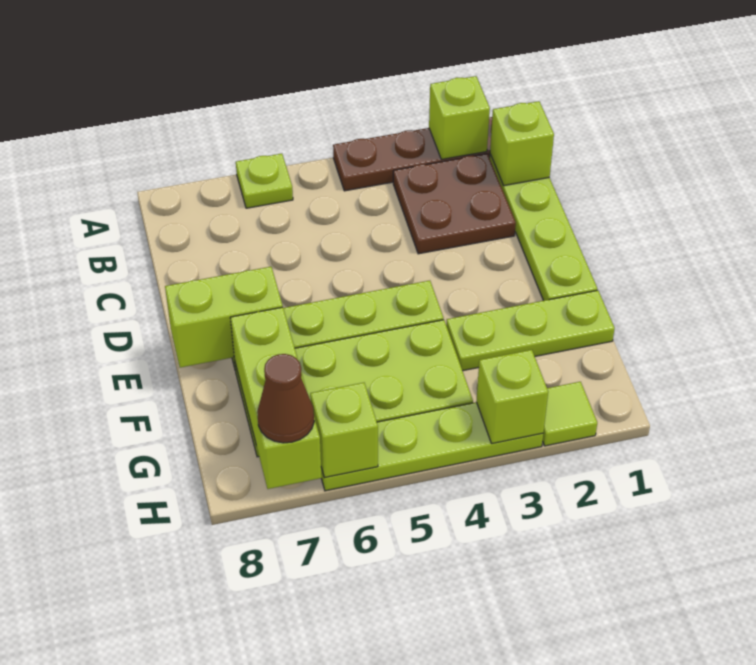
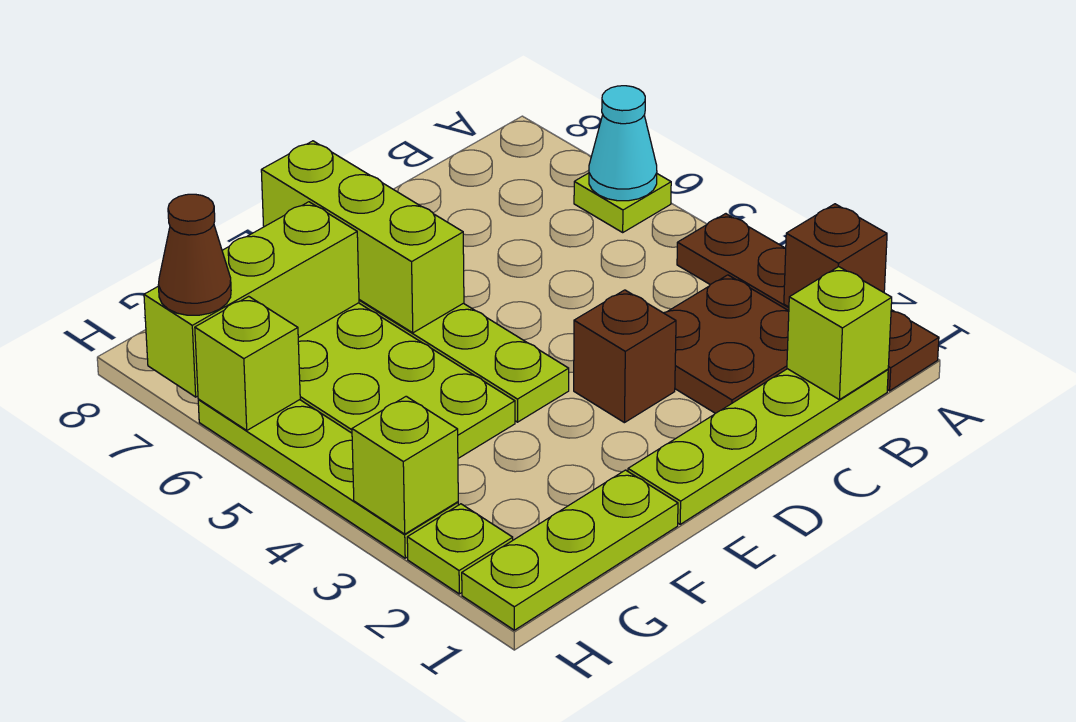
lime 1x1 brick [429,76,490,160] -> brown 1x1 brick [784,204,887,307]
none -> cyan 1x1 cone [589,86,657,201]
none -> brown 1x1 brick [574,290,676,423]
lime 1x2 brick [165,267,283,368] -> lime 1x3 brick [261,141,464,333]
lime 1x3 plate [446,290,615,371] -> lime 1x3 plate turned to [462,470,678,630]
lime 1x1 tile [543,382,597,446] -> lime 1x1 plate [407,504,513,594]

